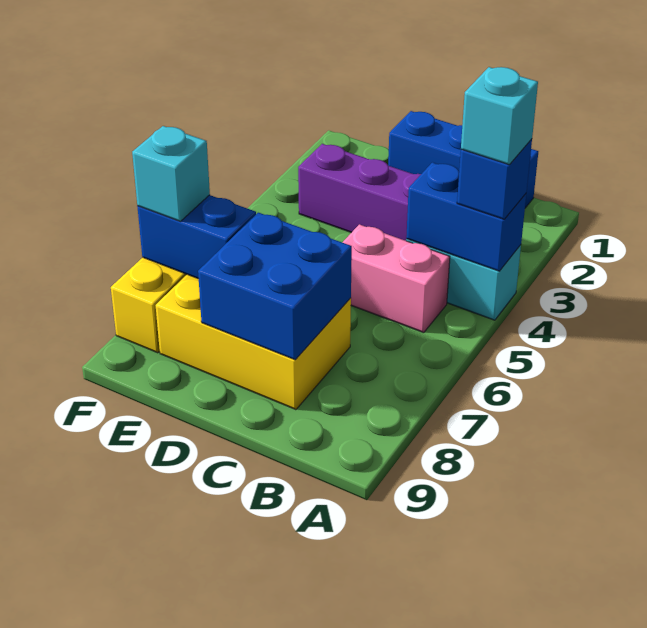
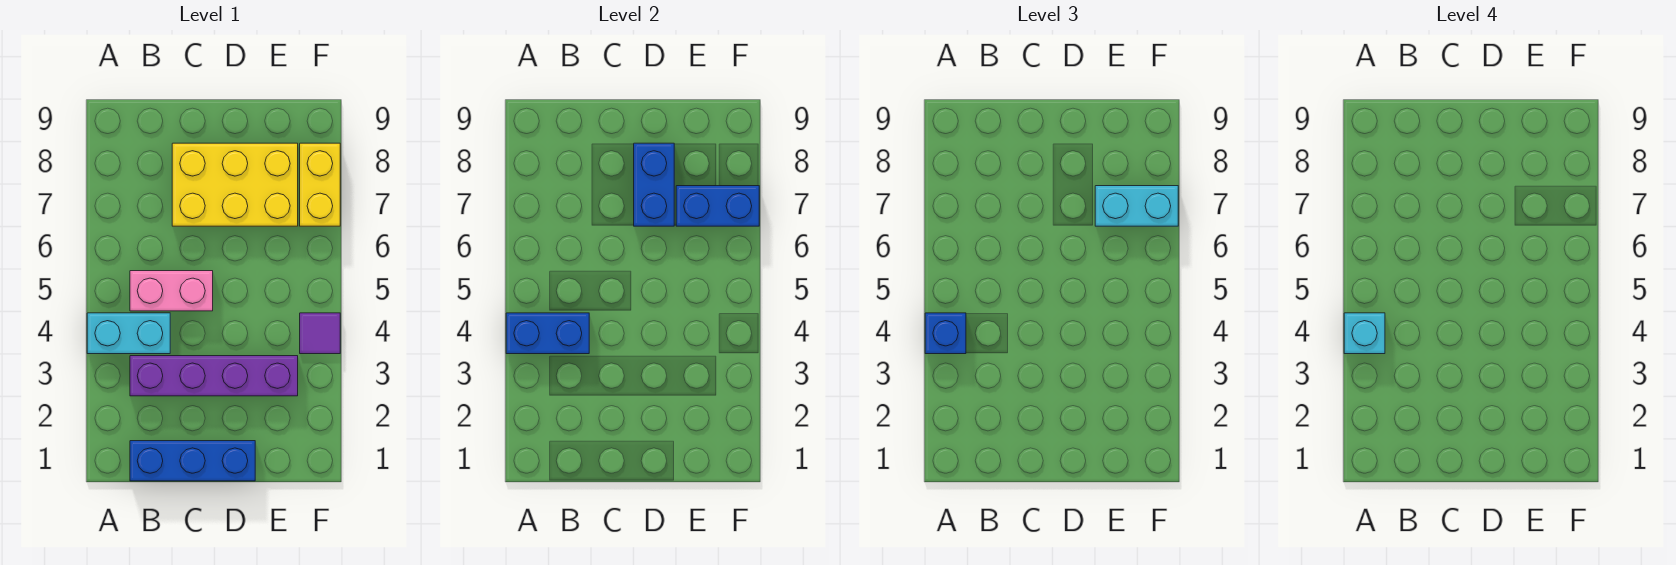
blue 2x2 brick [198,213,352,360] -> blue 1x2 brick [634,143,674,226]
none -> purple 1x1 tile [300,313,340,354]
cyan 1x1 brick [132,126,210,221] -> cyan 1x2 brick [1095,186,1178,226]

